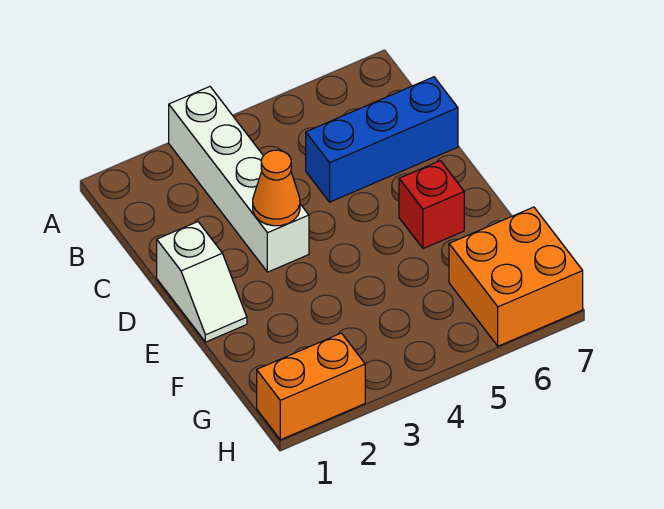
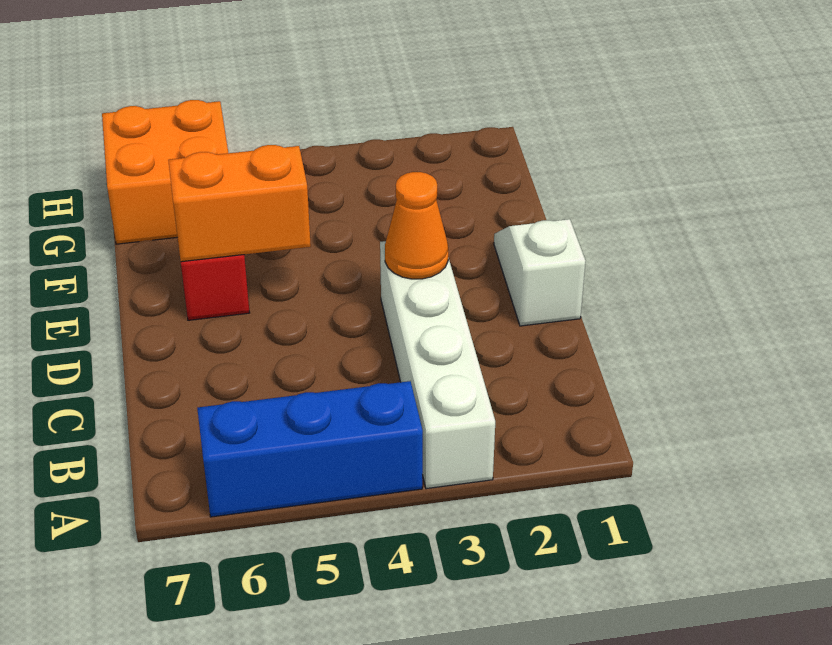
blue 1x3 brick [306,77,458,202] -> blue 1x3 brick moved to [197,381,423,517]
orange 1x2 brick [257,333,365,440] -> orange 1x2 brick moved to [168,145,311,262]

